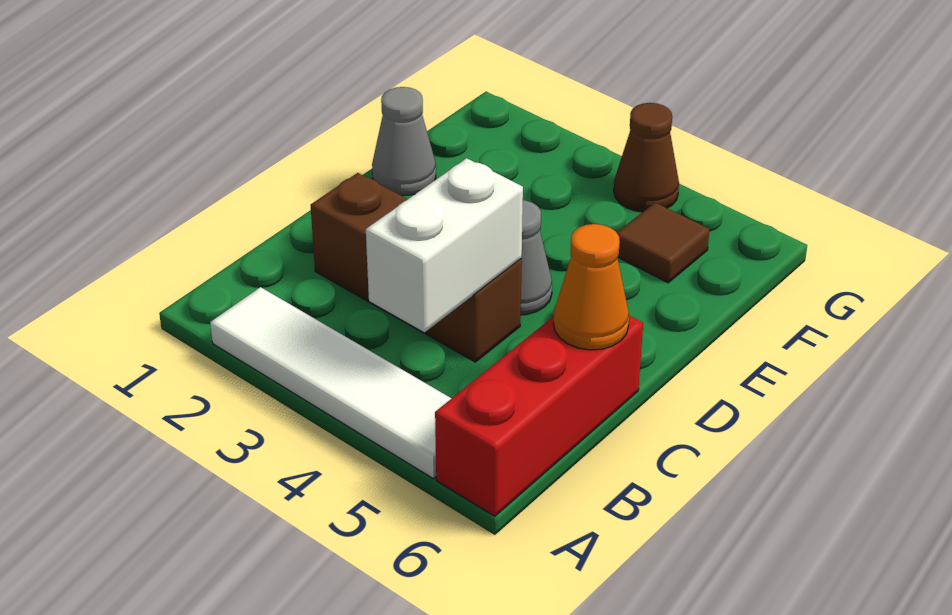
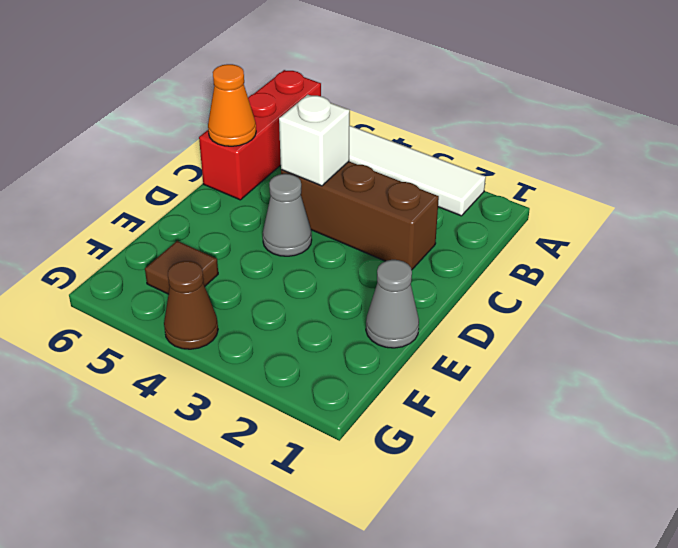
white 1x2 brick [366,158,523,332] -> white 1x1 brick [279,95,350,186]

